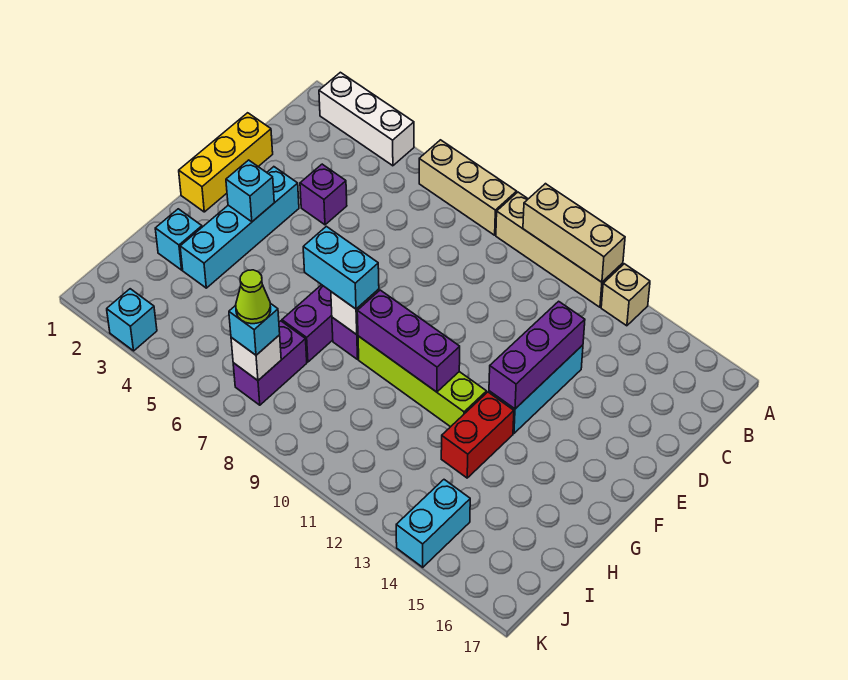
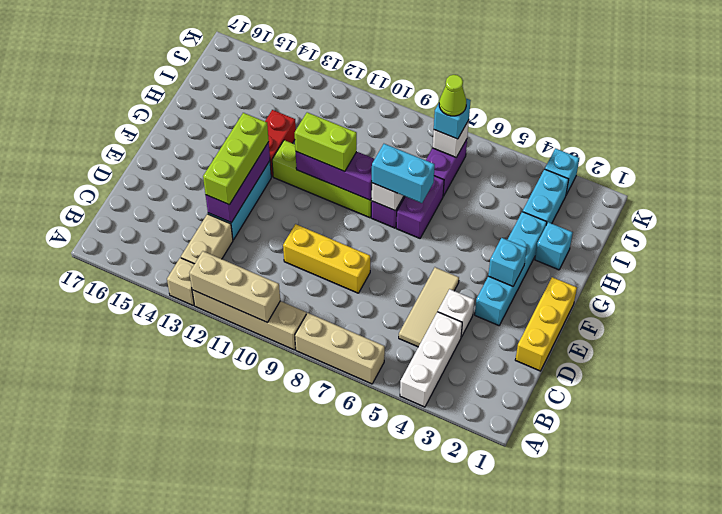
white 1x3 brick [319,72,414,166] -> white 1x3 brick turned to [400,312,462,407]
none -> tan 1x2 brick [181,214,233,264]
none -> tan 1x3 tile [399,267,459,347]
purple 1x1 brick [300,164,347,225] -> white 1x1 brick [438,289,475,337]
none -> yellow 1x3 brick [283,224,370,293]
none -> lime 1x3 brick [203,113,269,205]
none -> lime 1x2 brick [295,112,357,172]
cyan 1x2 brick [396,480,470,567] -> cyan 1x2 brick moved to [523,169,569,225]

